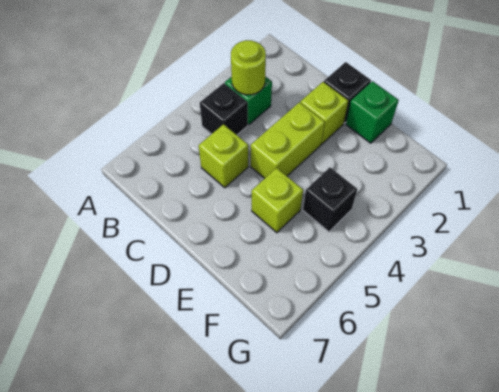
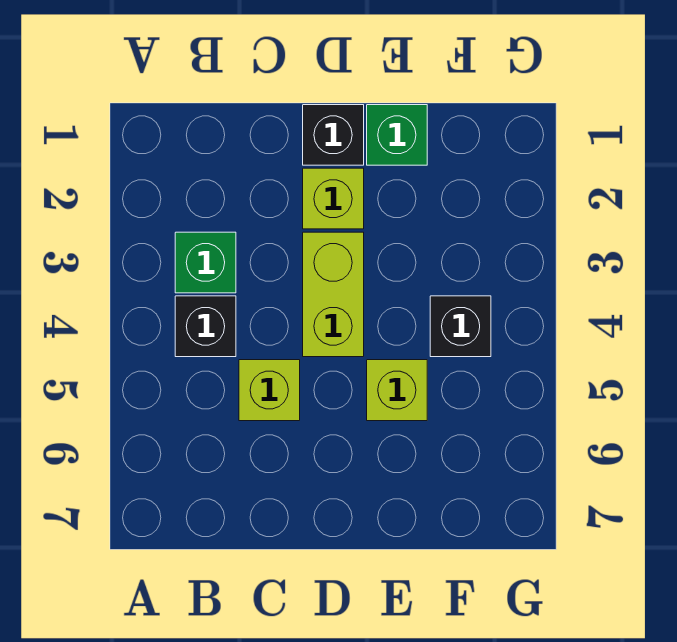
lime 1x1 round brick [231,40,266,95] -> none

